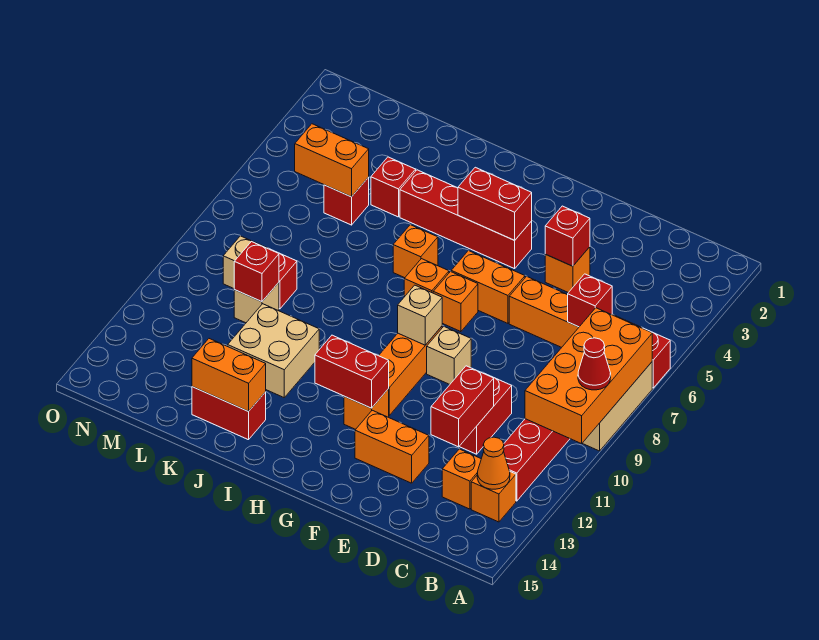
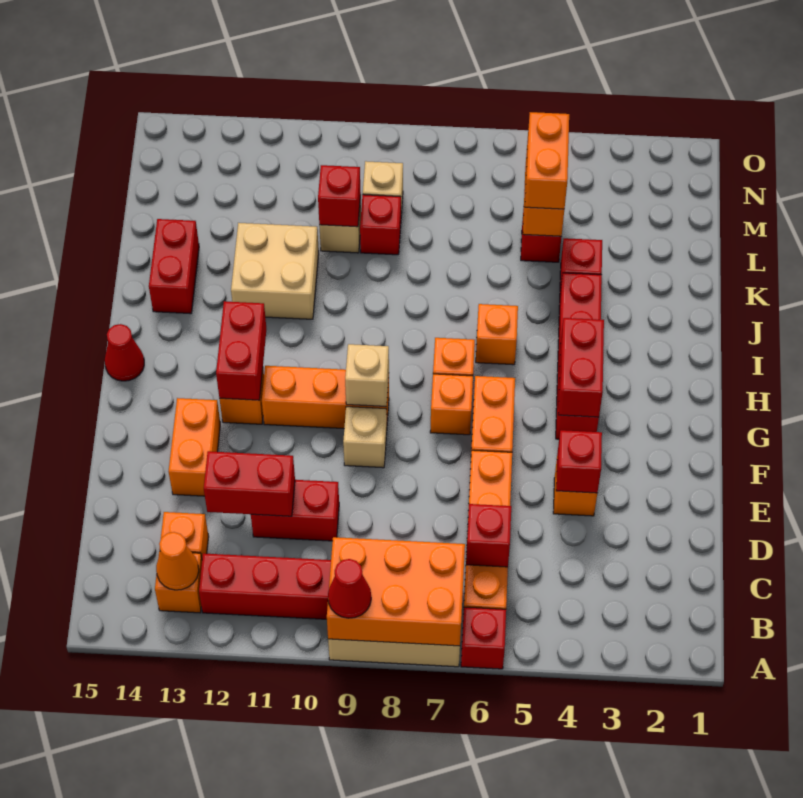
orange 2x4 brick [525,308,652,444] -> orange 2x3 brick [327,537,465,646]
none -> red 1x1 cone [105,324,144,381]
orange 1x2 brick [192,339,266,411] -> orange 1x2 brick moved to [525,112,569,209]

